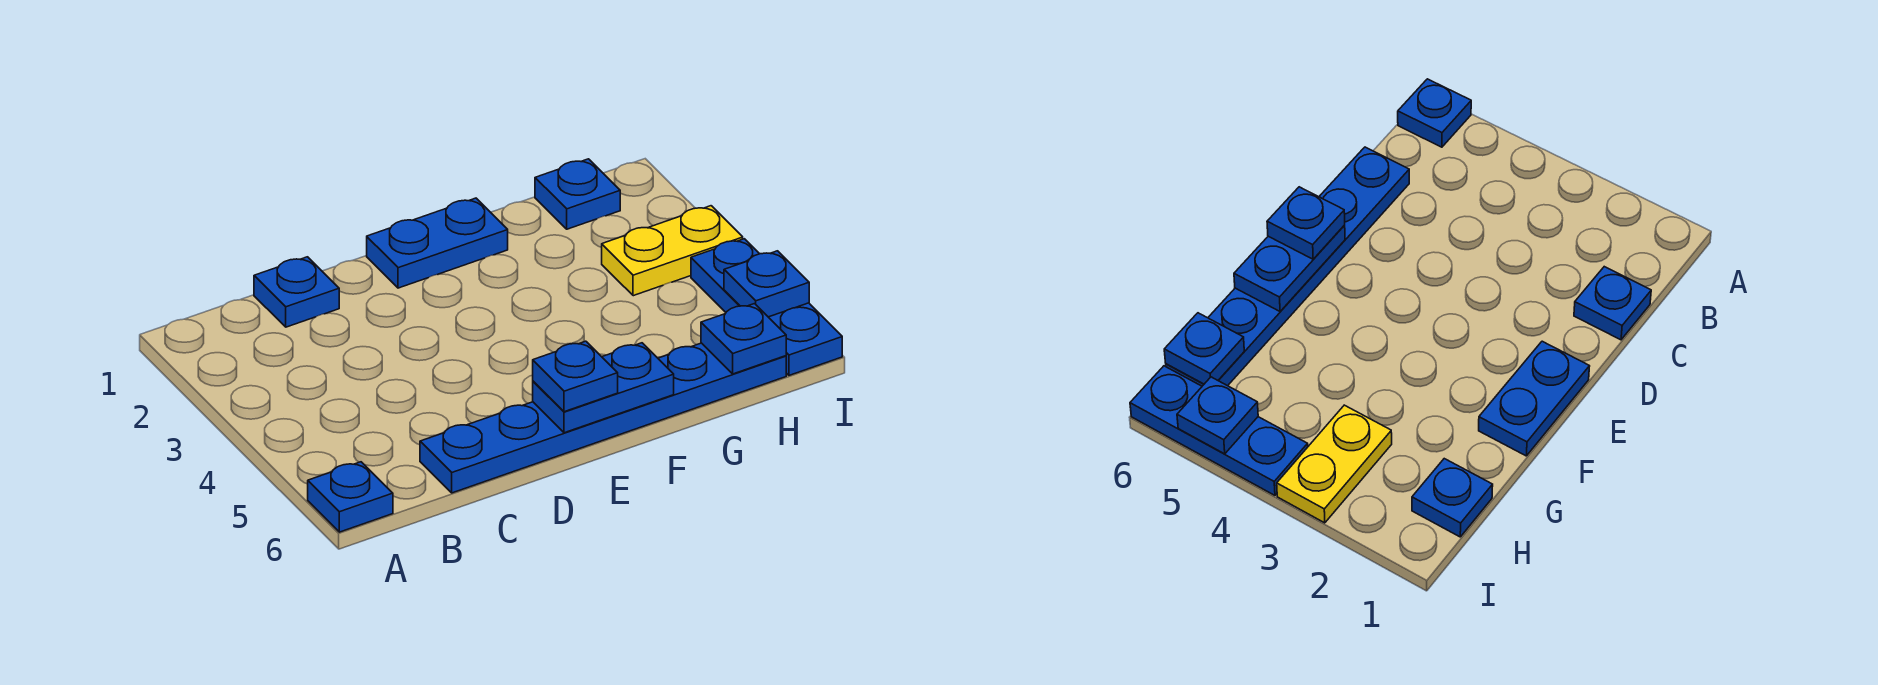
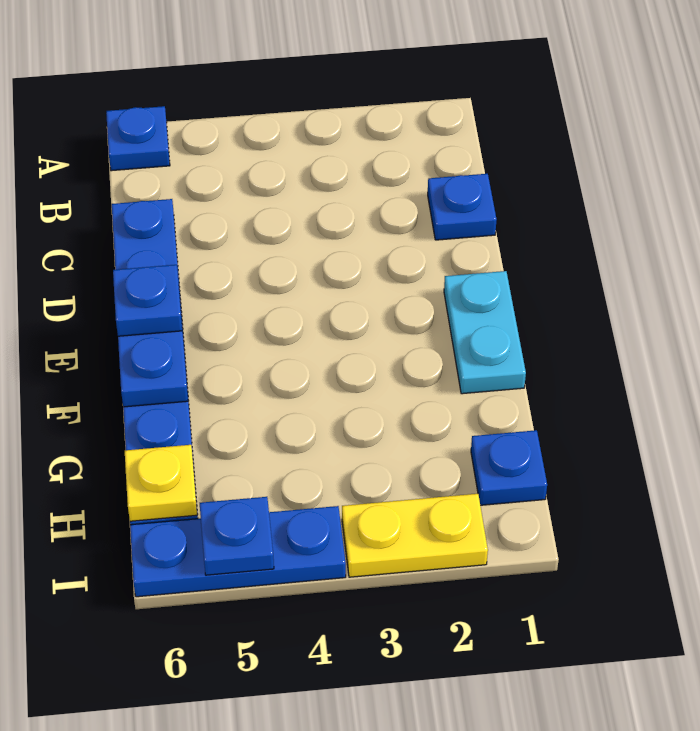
blue 1x2 plate [367,198,508,288] -> cyan 1x2 plate [444,271,526,394]
yellow 1x2 plate [602,206,743,296] -> yellow 1x2 plate turned to [342,494,488,577]
blue 1x1 plate [701,304,786,374] -> yellow 1x1 plate [125,445,197,521]

